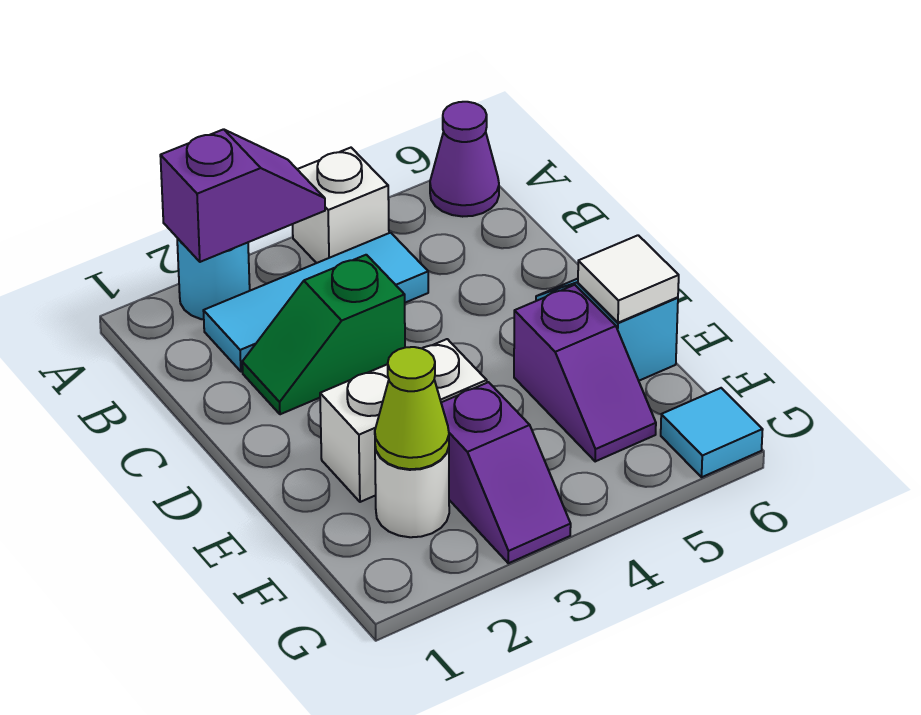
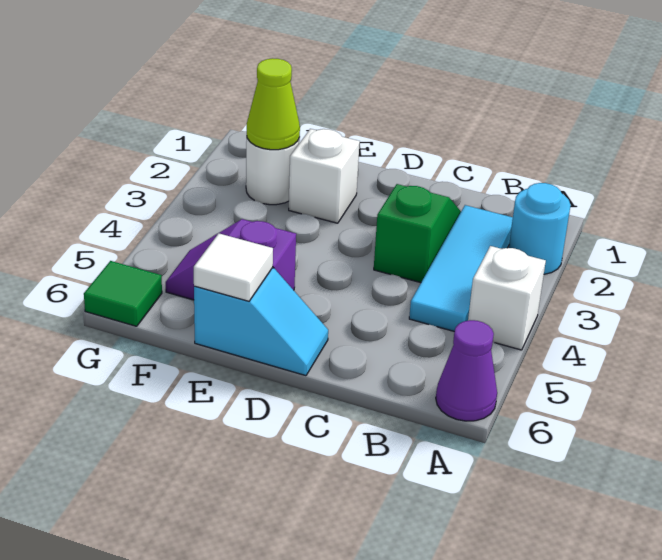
purple 1x2 slope [160,129,325,262] -> none
white 1x2 brick [320,339,487,502] -> white 1x1 brick [289,129,360,223]
purple 1x2 slope [441,382,571,563] -> none
cyan 1x1 tile [661,388,763,477] -> green 1x1 tile [84,261,162,326]

